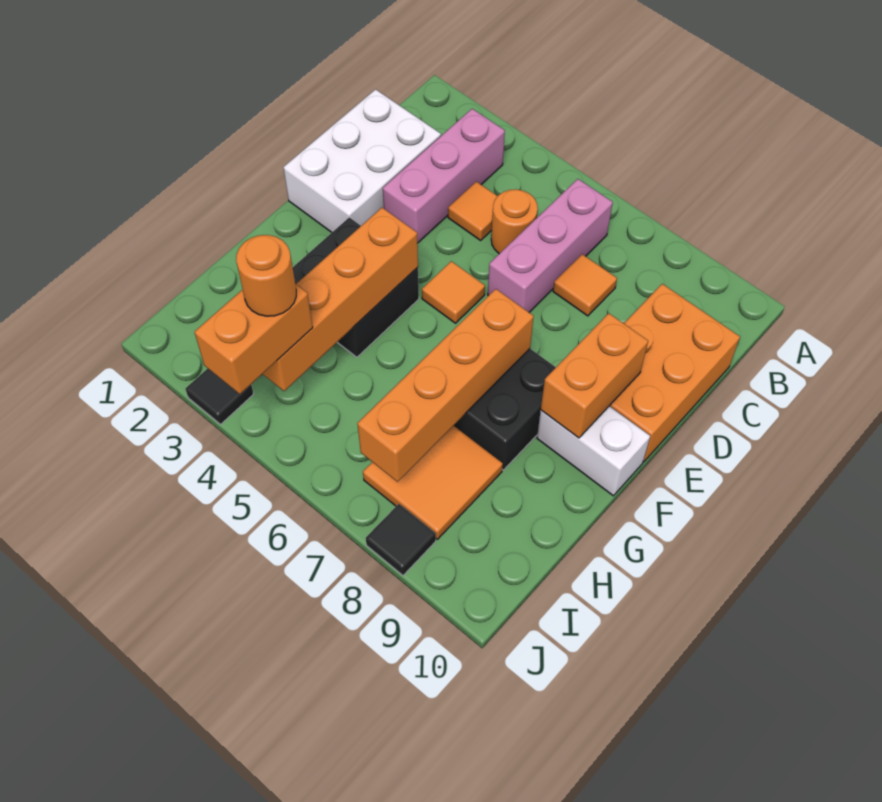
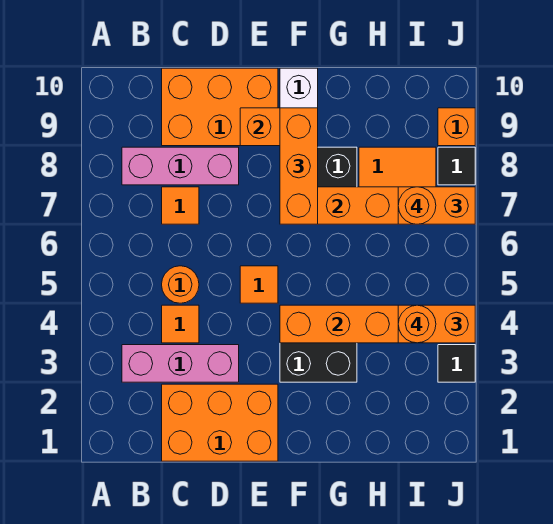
pink 1x3 brick [488,179,613,312] -> pink 1x3 brick moved to [122,147,239,185]
white 2x3 brick [283,89,441,232] -> orange 2x3 brick [162,384,278,461]
none -> orange 1x3 brick [280,108,318,224]
none -> orange 1x2 brick [398,187,475,224]
none -> orange 1x1 round brick [398,187,436,224]
none -> orange 1x1 brick [438,108,475,146]

